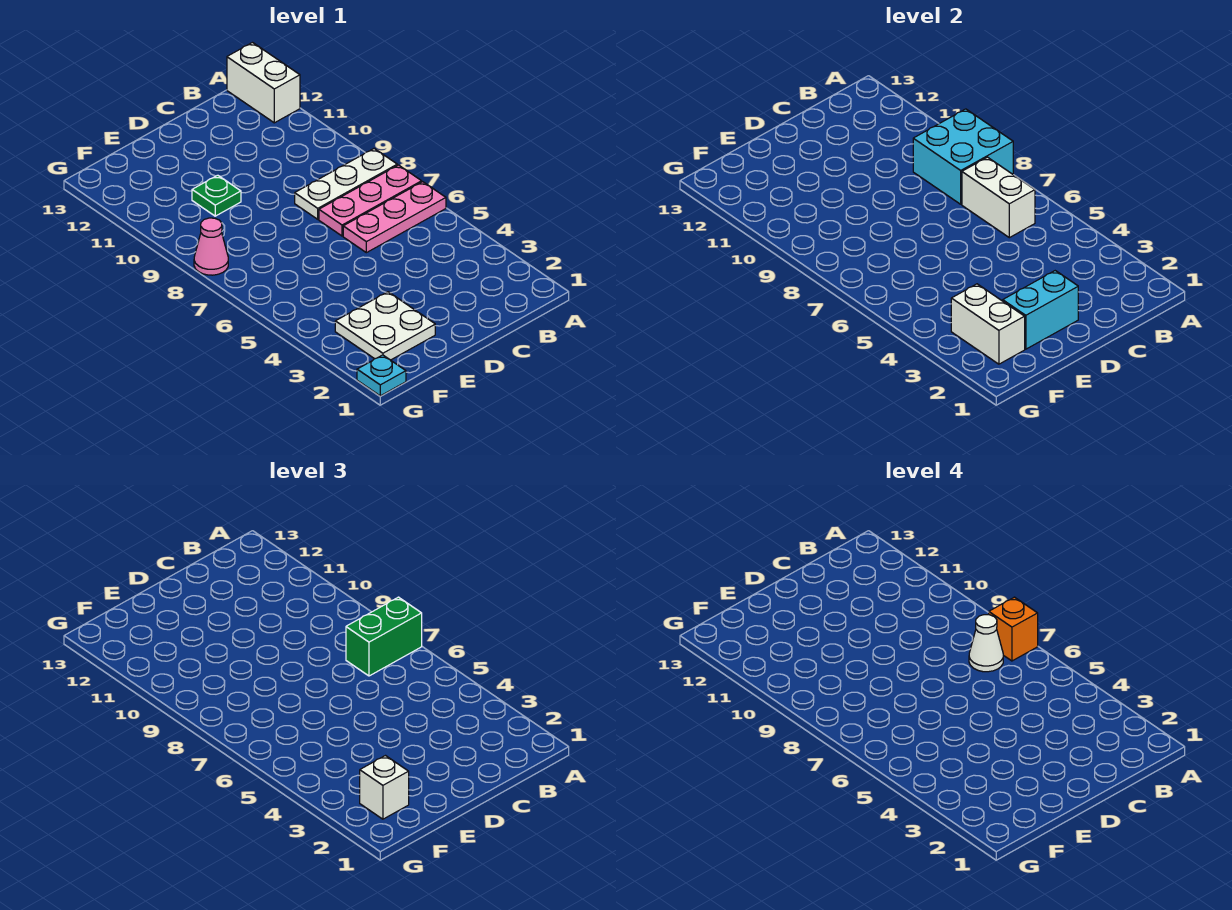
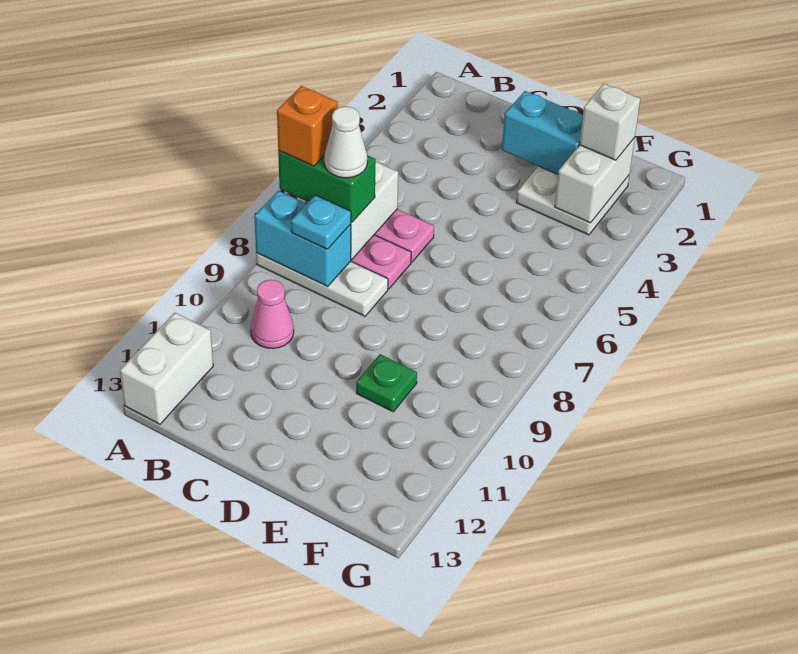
cyan 2x2 brick [913,109,1013,204] -> cyan 1x2 brick [254,191,351,287]
cyan 1x1 plate [357,355,406,396] -> cyan 1x1 plate moved to [291,195,351,249]
pink 1x1 cone [194,218,228,275] -> pink 1x1 cone moved to [251,280,294,348]

